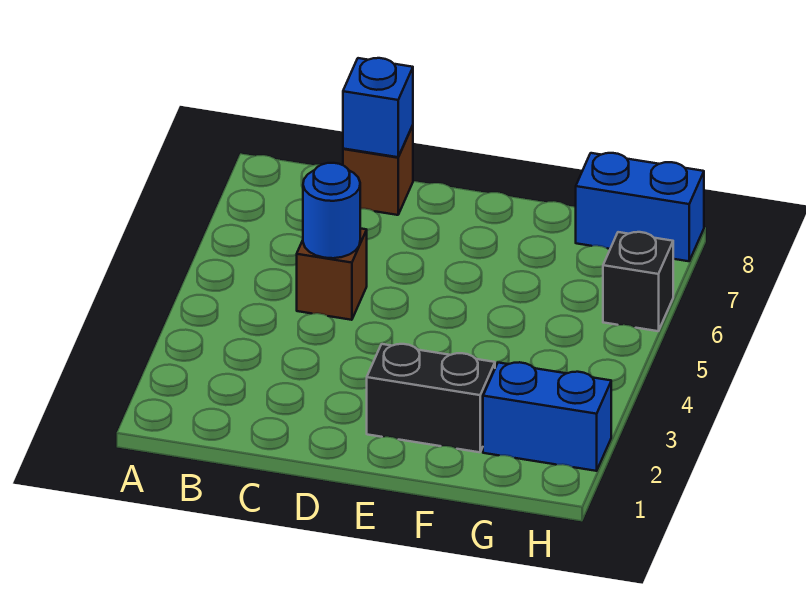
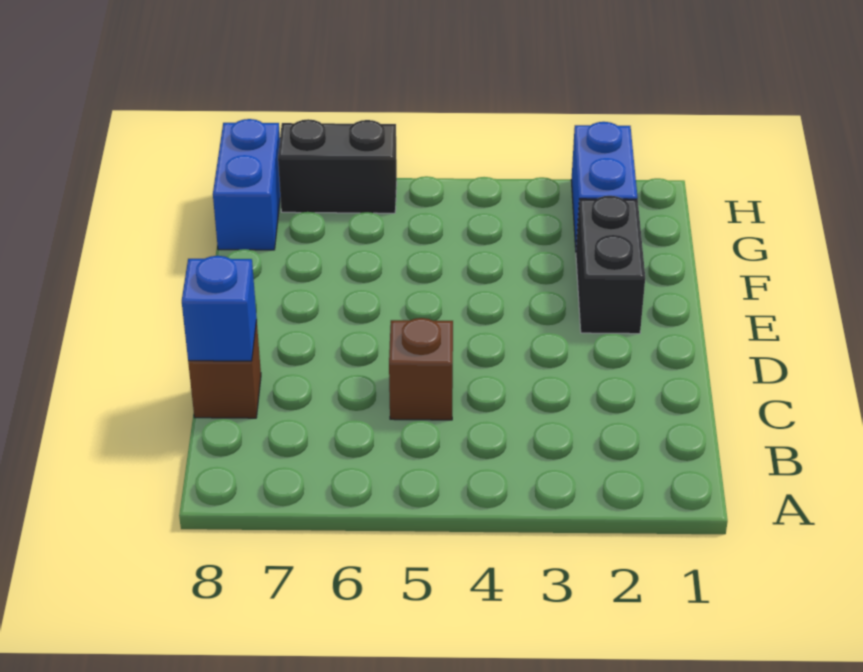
blue 1x1 round brick [303,163,360,258] -> none
black 1x1 brick [603,232,673,331] -> black 1x2 brick [278,119,397,213]

